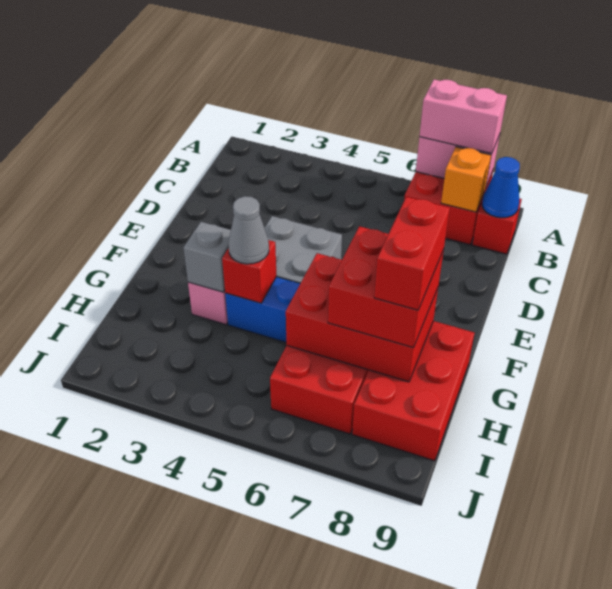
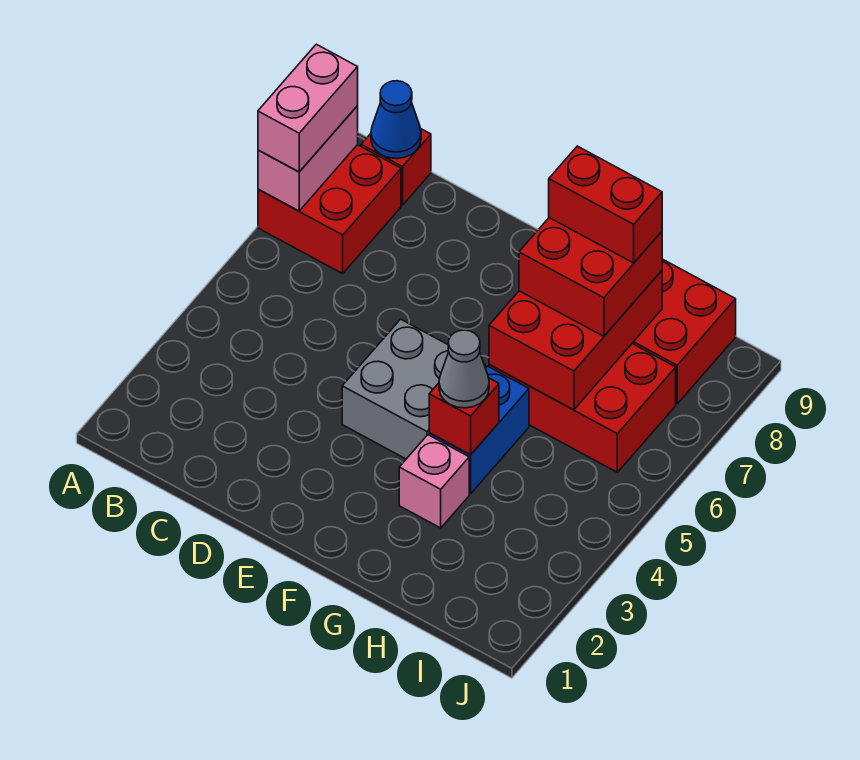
orange 1x1 brick [441,147,491,212] -> none
grey 1x1 brick [183,222,231,292] -> none

